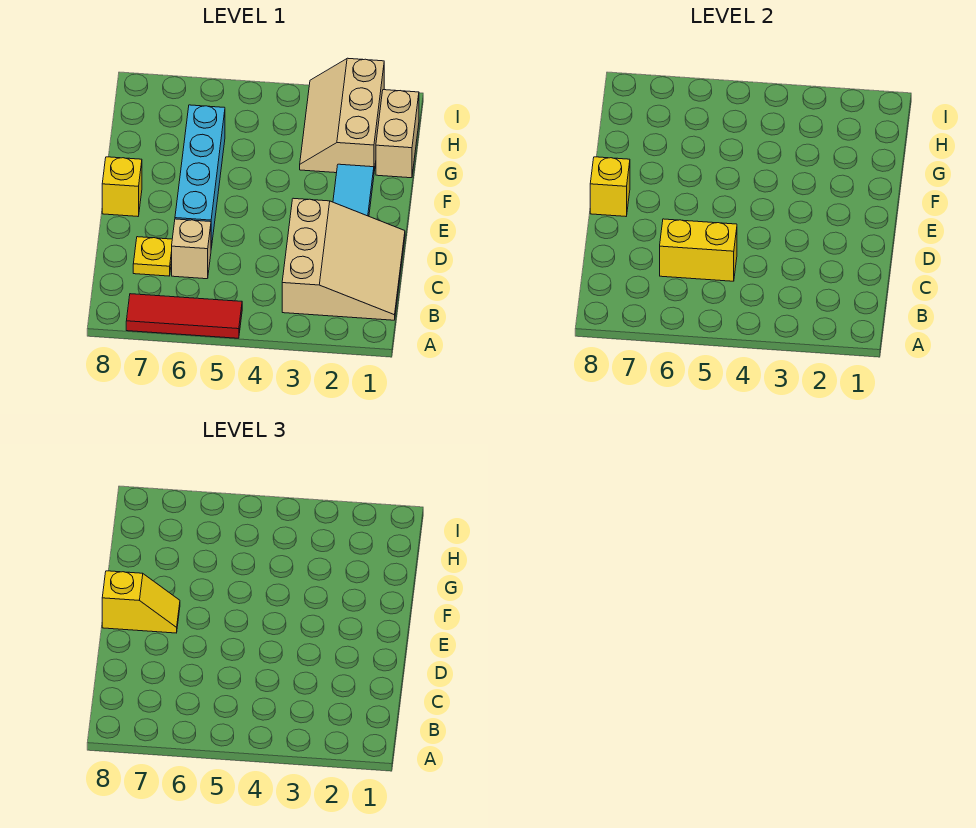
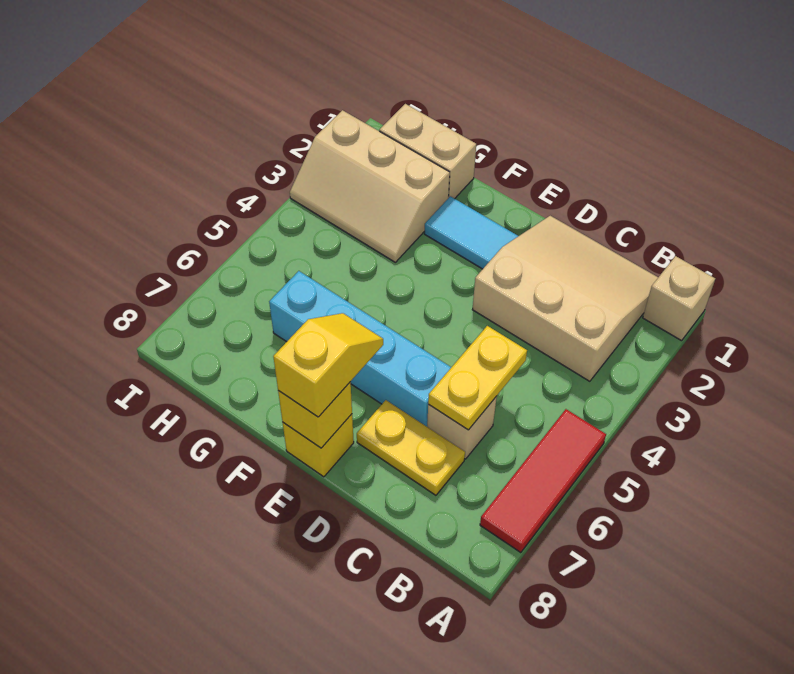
none -> tan 1x1 brick [643,256,715,341]
yellow 1x2 brick [660,219,737,281] -> yellow 1x2 plate [428,326,527,430]
yellow 1x1 plate [133,237,172,276] -> yellow 1x2 plate [357,400,465,495]

